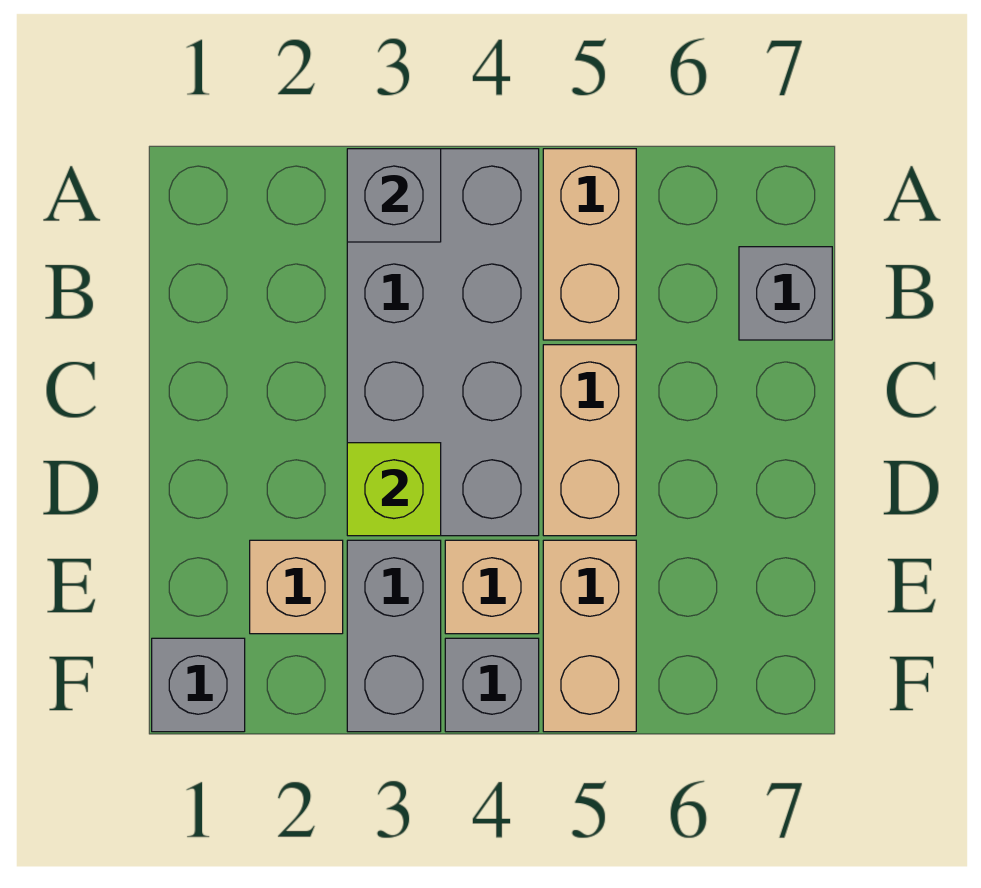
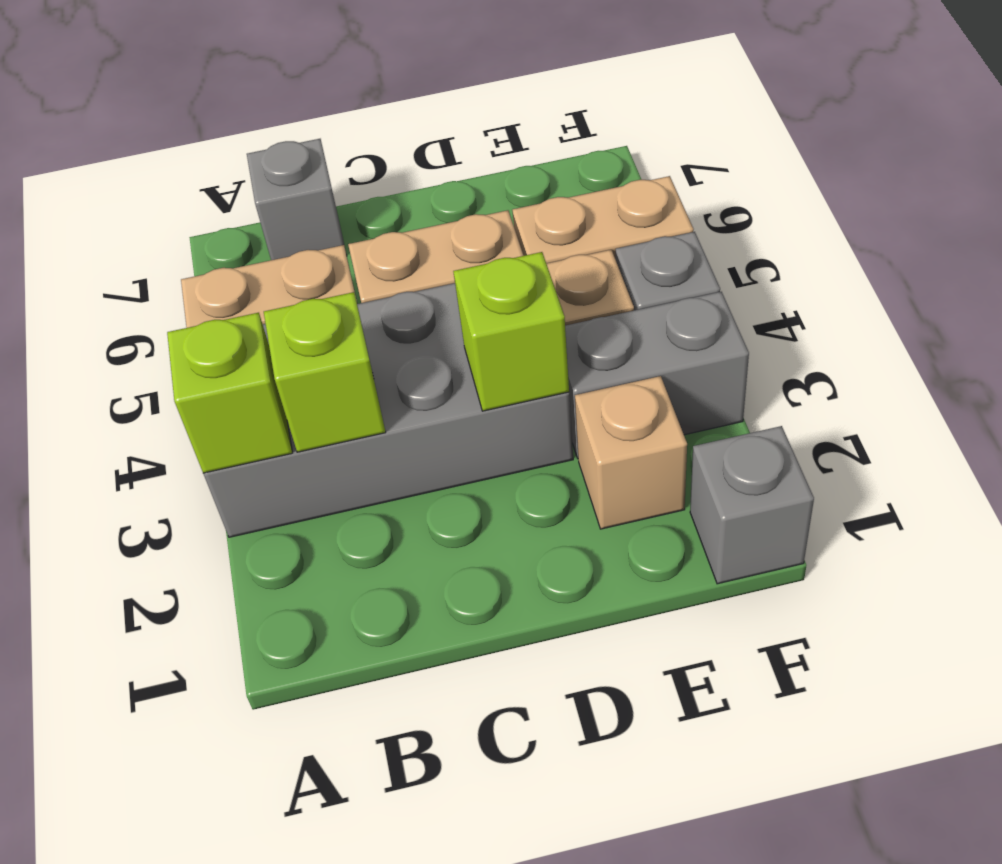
grey 1x1 brick [347,149,441,242] -> lime 1x1 brick [167,313,292,473]
none -> lime 1x1 brick [264,292,386,452]

